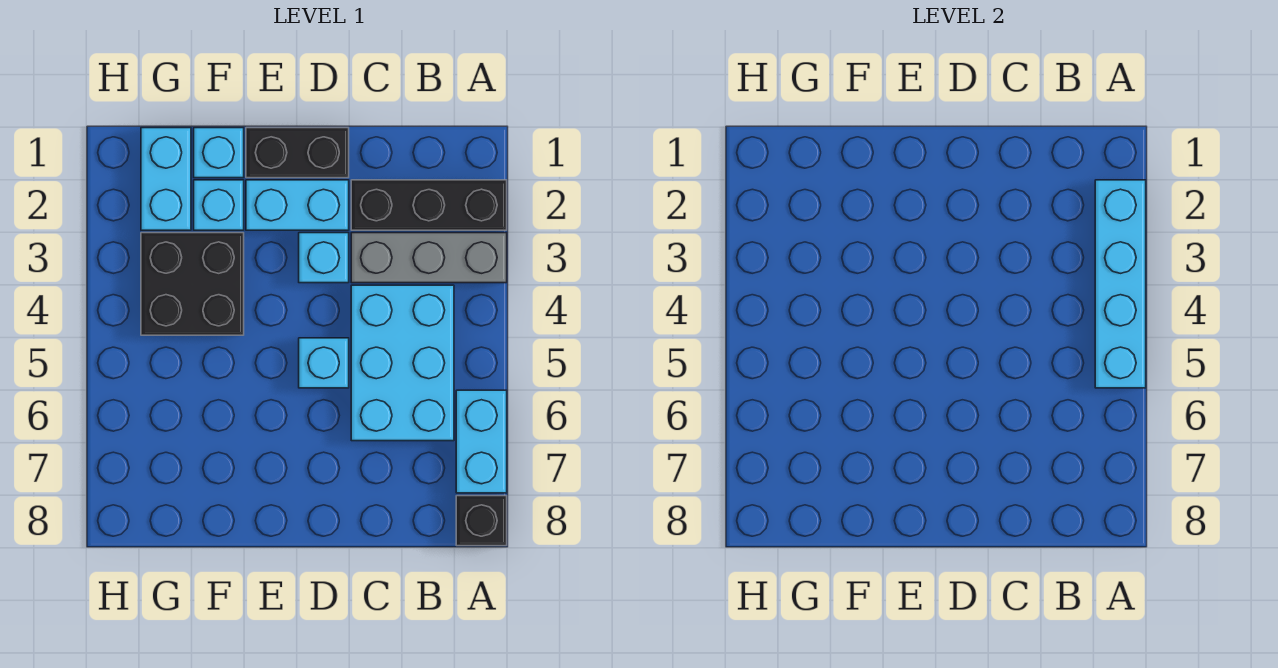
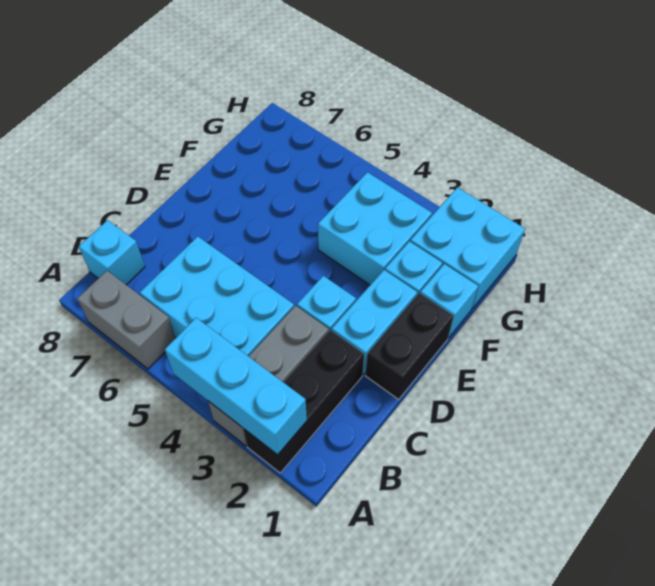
cyan 1x4 brick [1095,180,1146,388] -> cyan 1x3 brick [165,318,307,455]
cyan 1x2 brick [456,390,507,493] -> grey 1x2 brick [77,271,175,369]
black 1x1 brick [456,496,507,546] -> none
cyan 1x1 brick [299,338,349,388] -> cyan 1x1 brick moved to [79,220,145,285]
black 2x2 brick [141,233,244,335] -> cyan 2x2 brick [318,172,432,285]
cyan 1x2 brick [141,128,191,230] -> cyan 2x2 brick [410,187,525,309]

